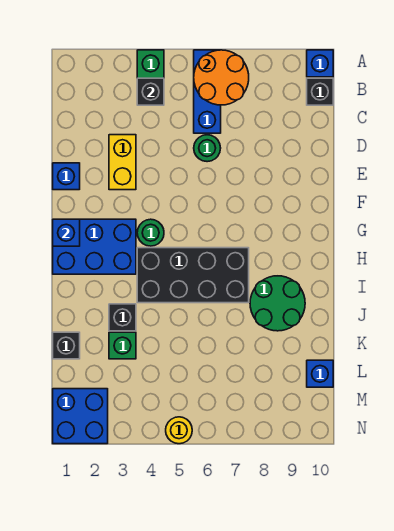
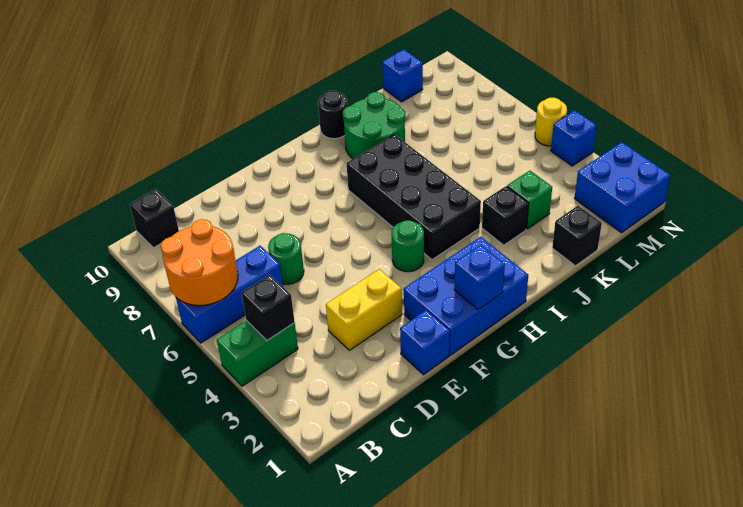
blue 1x1 brick [307,50,333,77] -> blue 1x1 brick moved to [551,110,597,166]
blue 2x3 brick [53,219,136,274] -> blue 2x3 brick turned to [404,237,528,355]
none -> black 1x1 round brick [318,91,348,139]

